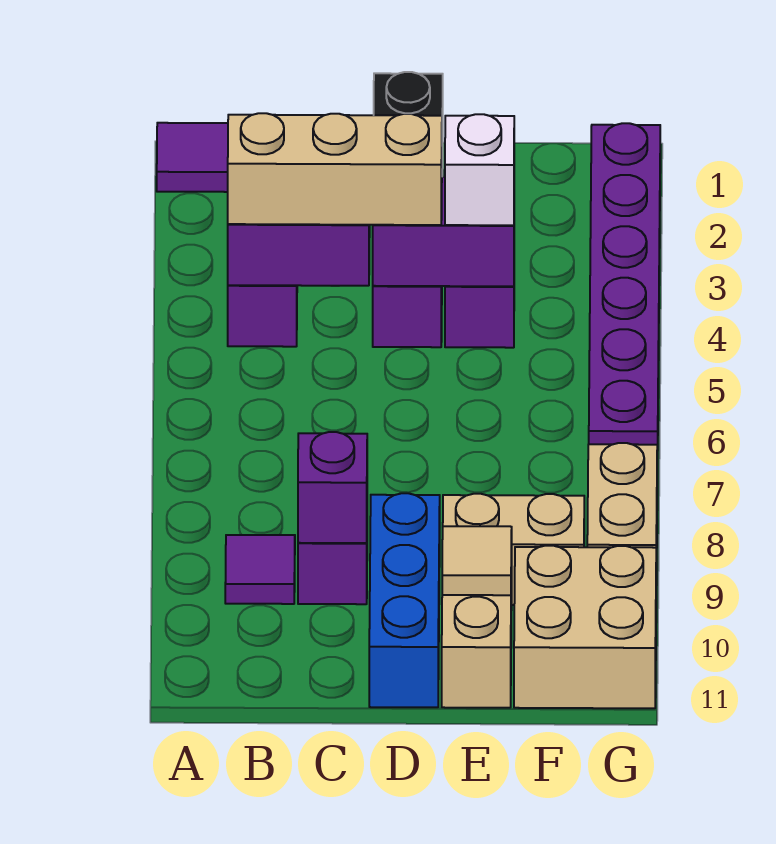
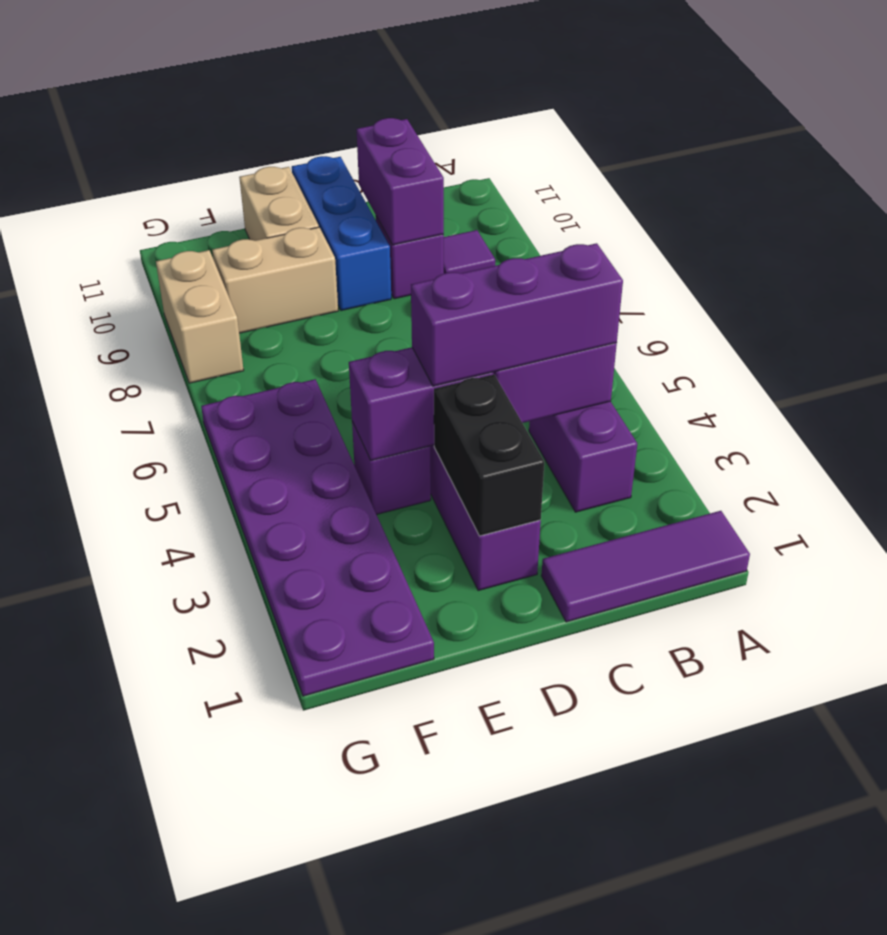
tan 1x3 brick [228,113,442,225] -> purple 1x3 brick [411,243,623,386]
purple 1x1 brick [298,432,367,543] -> purple 1x2 brick [356,118,444,245]
white 1x1 brick [445,114,514,225] -> none
tan 1x1 tile [442,526,512,595] -> none
tan 2x2 brick [514,546,656,708] -> none
purple 1x6 plate [589,123,660,451] -> purple 2x6 plate [201,379,434,696]

